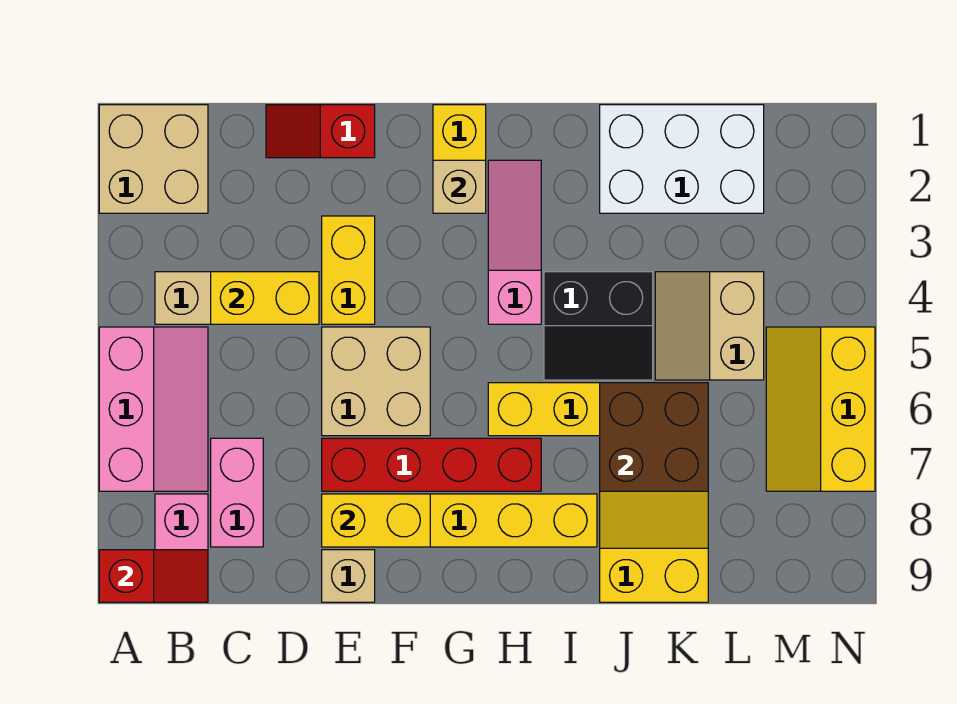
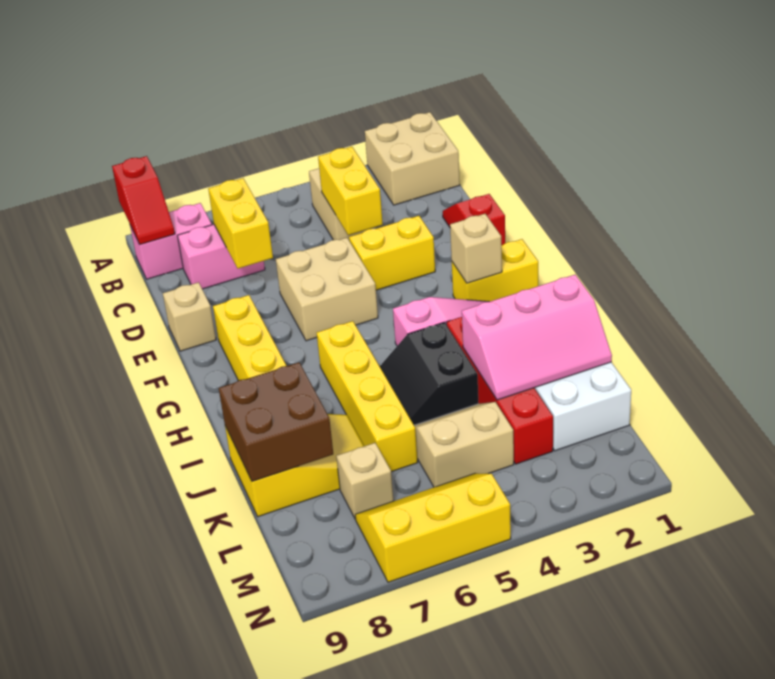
pink 2x3 slope [99,327,208,491] -> pink 2x3 slope moved to [462,275,612,400]
red 1x4 brick [322,438,541,491] -> red 1x4 brick moved to [447,317,553,464]
yellow 1x2 brick [322,494,430,547] -> yellow 1x2 brick moved to [208,178,273,269]
brown 2x2 brick [600,383,708,491] -> brown 2x2 brick moved to [219,362,333,481]
none -> tan 1x1 brick [336,443,394,519]

